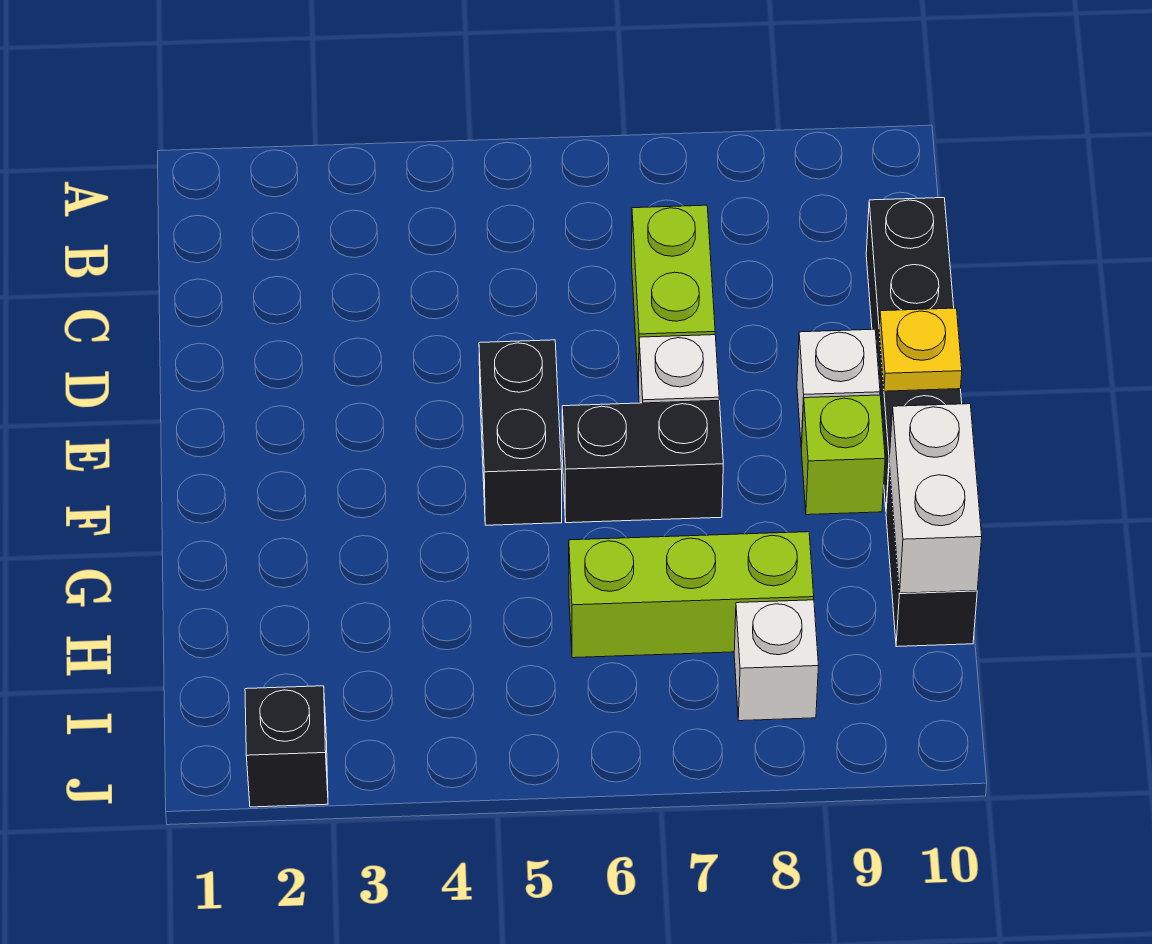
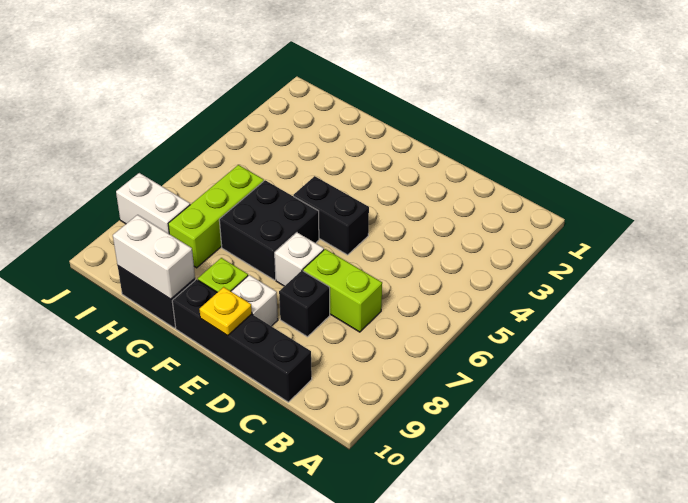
black 1x2 brick [562,401,723,523] -> black 2x2 brick [219,180,319,280]
white 1x1 brick [734,600,818,721] -> white 1x2 brick [116,173,190,234]
black 1x1 brick [245,686,328,807] -> black 1x1 brick moved to [279,271,330,337]

